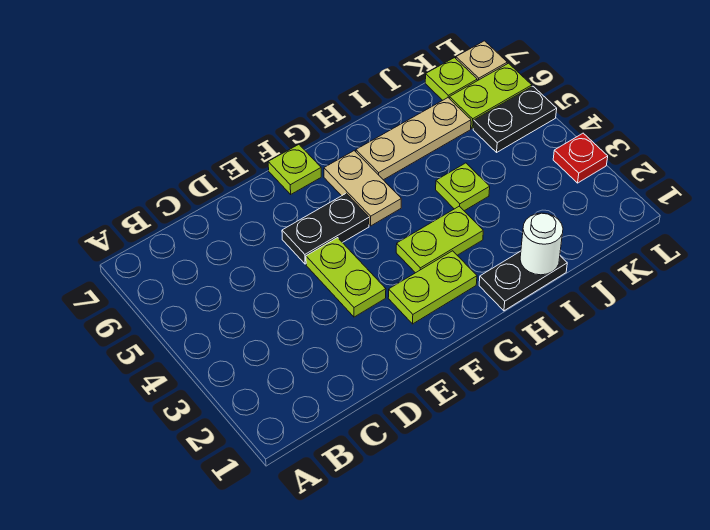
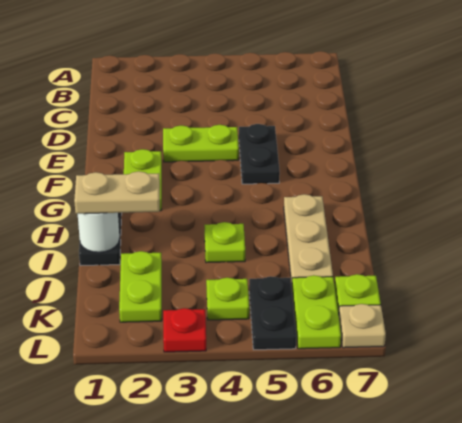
lime 1x1 plate [268,145,321,194] -> lime 1x1 plate moved to [206,278,249,320]
lime 1x2 plate [396,206,483,273] -> lime 1x2 plate moved to [119,251,162,322]
tan 1x2 plate [324,151,401,226] -> tan 1x2 plate moved to [74,171,160,214]

